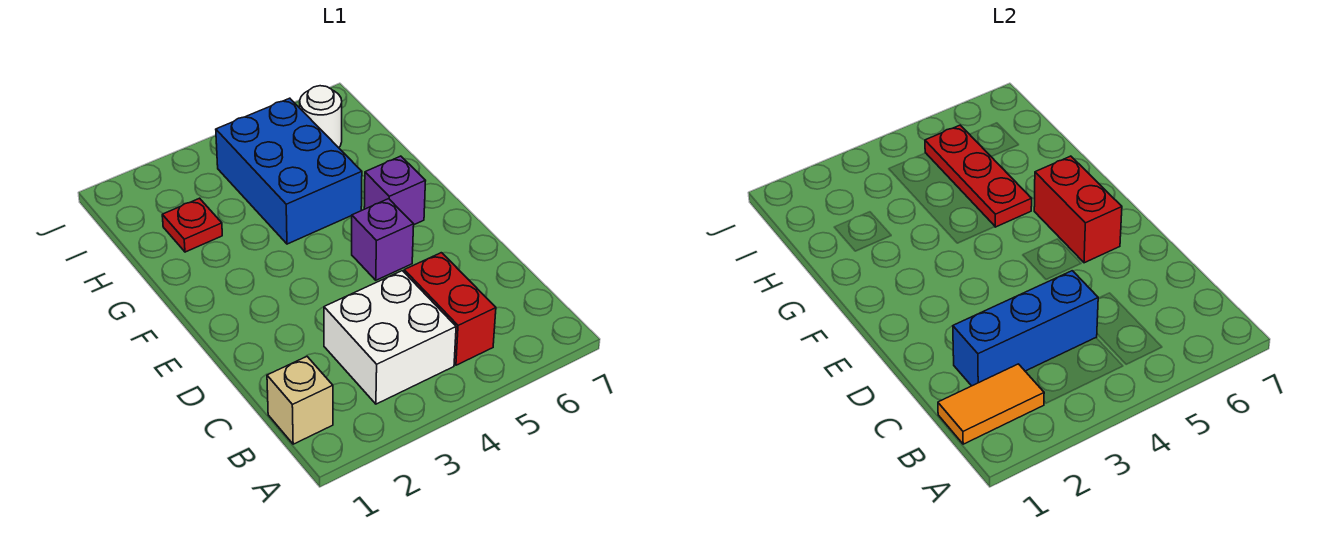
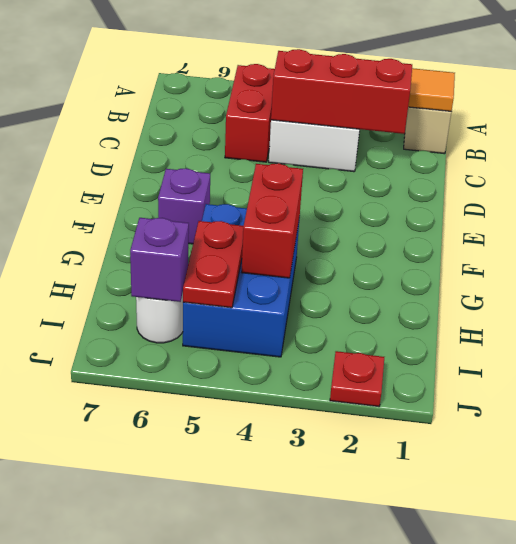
blue 1x3 brick [953,271,1098,386] -> red 1x3 brick [271,49,412,134]
purple 1x1 brick [352,199,414,280] -> purple 1x1 brick moved to [130,218,189,302]
red 1x2 brick [1034,156,1122,263] -> red 1x2 brick moved to [242,163,303,278]
red 1x3 plate [925,125,1032,227] -> red 1x2 plate [183,221,243,308]
red 1x1 plate [162,198,222,252] -> red 1x1 plate moved to [330,351,384,407]

